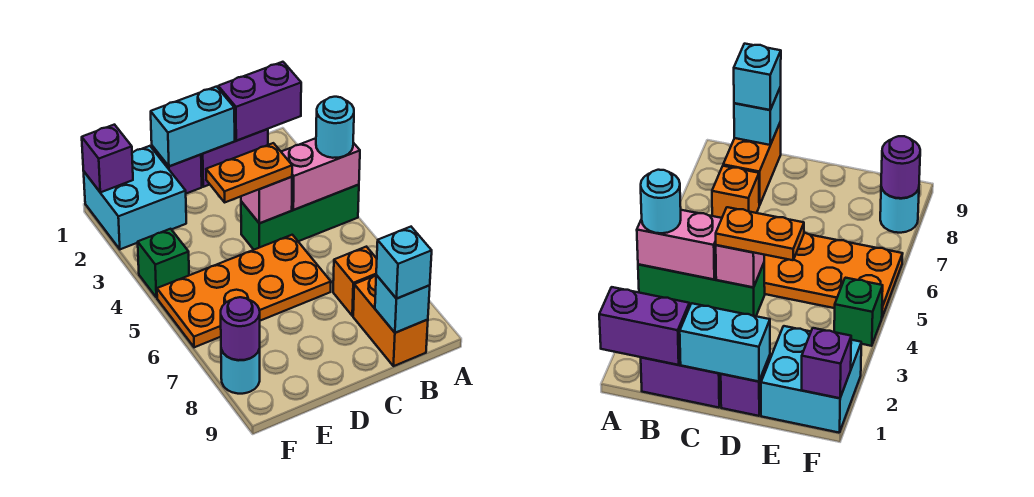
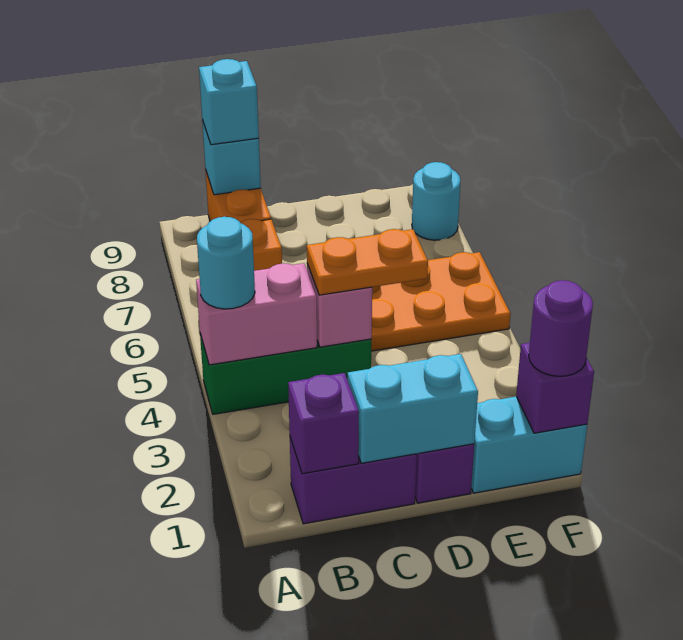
purple 1x2 brick [218,62,301,141] -> purple 1x1 brick [288,373,359,474]
cyan 2x2 brick [84,146,186,249] -> cyan 1x2 brick [471,397,587,493]
green 1x1 brick [138,229,189,298] -> none
purple 1x1 round brick [221,297,260,360] -> purple 1x1 round brick moved to [529,280,593,376]

